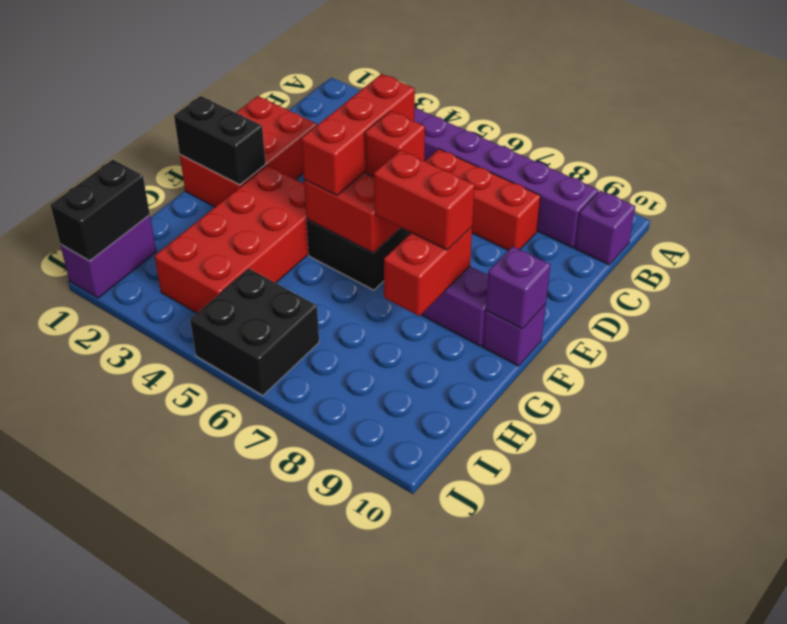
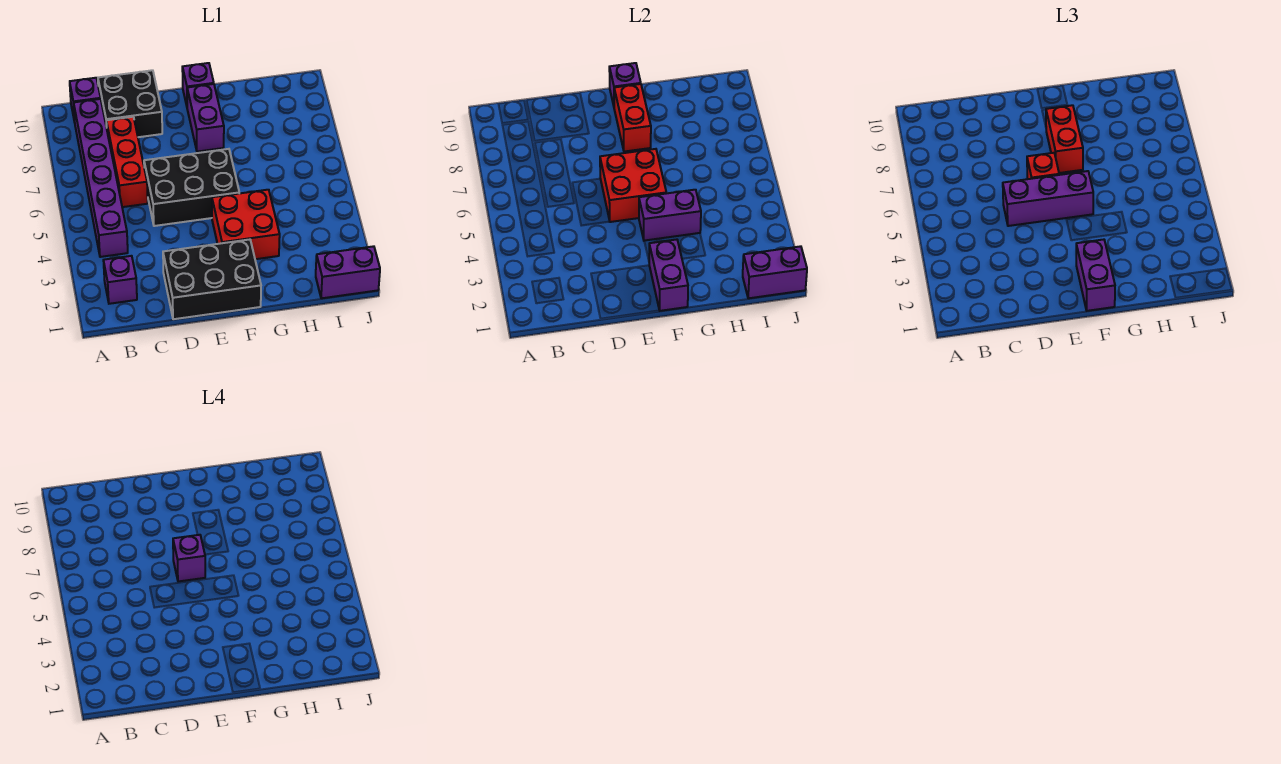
none -> purple 1x1 brick [103,256,137,304]
red 2x3 brick [180,96,317,207] -> black 2x3 brick [163,240,261,319]
red 1x3 brick [301,74,415,195] -> purple 1x3 brick [1003,171,1093,226]
none -> purple 1x1 brick [173,535,205,582]
black 1x2 brick [174,96,266,185] -> purple 1x2 brick [649,240,688,311]
none -> purple 1x2 brick [1076,240,1115,311]
red 2x4 brick [155,166,309,313] -> red 2x2 brick [212,190,280,259]
none -> purple 1x2 brick [639,190,701,241]
red 1x2 brick [384,227,472,316] -> red 1x2 brick turned to [614,84,651,152]
black 1x2 brick [51,160,150,261] -> purple 1x2 brick [743,246,807,298]
black 2x2 brick [190,269,319,395] -> black 2x2 brick moved to [98,70,162,137]

